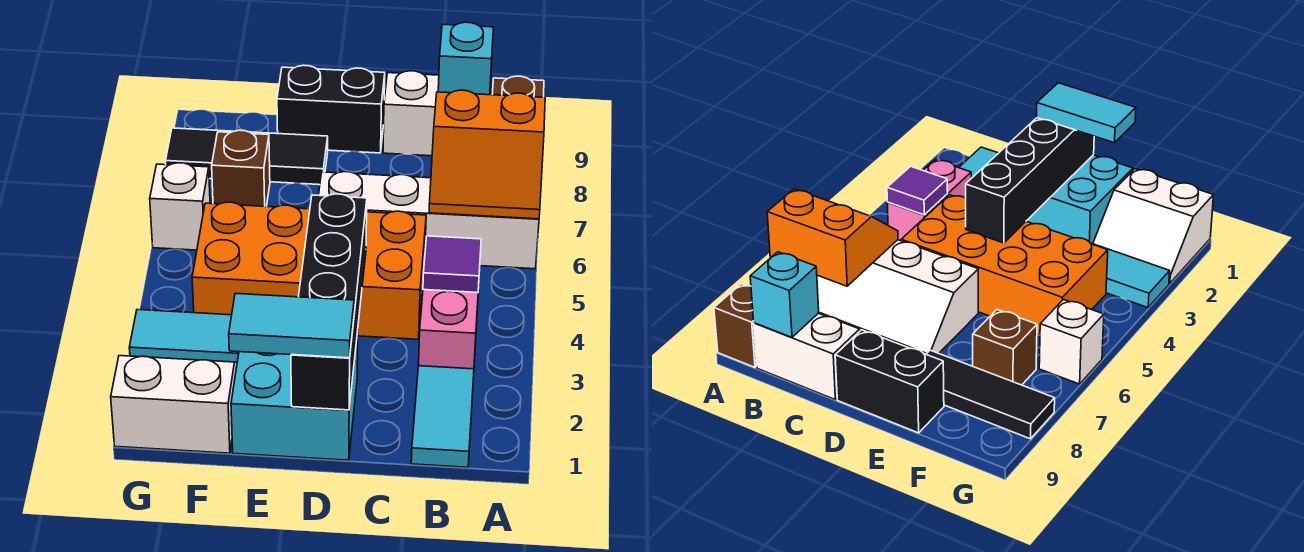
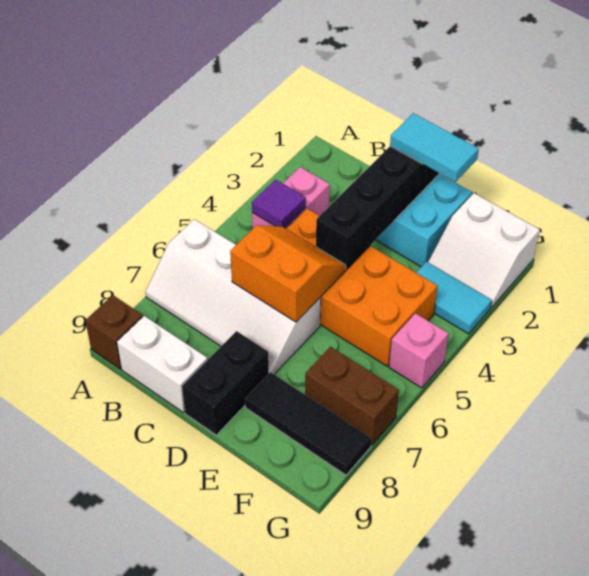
orange 2x2 slope [429,90,545,219] -> orange 2x2 slope moved to [230,225,346,322]
cyan 1x2 tile [411,366,474,467] -> none
cyan 1x1 brick [438,22,494,95] -> none
black 1x2 brick [277,65,385,153] -> black 1x2 brick turned to [182,331,269,435]
brown 1x1 brick [212,130,270,207] -> brown 1x2 brick [305,347,399,445]
none -> pink 1x1 brick [389,313,449,388]
white 1x1 brick [150,163,210,250] -> none

